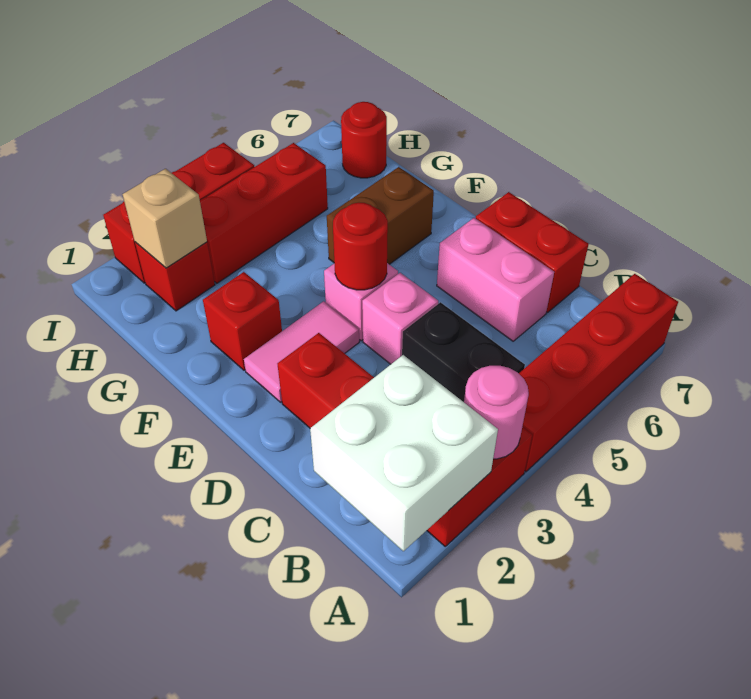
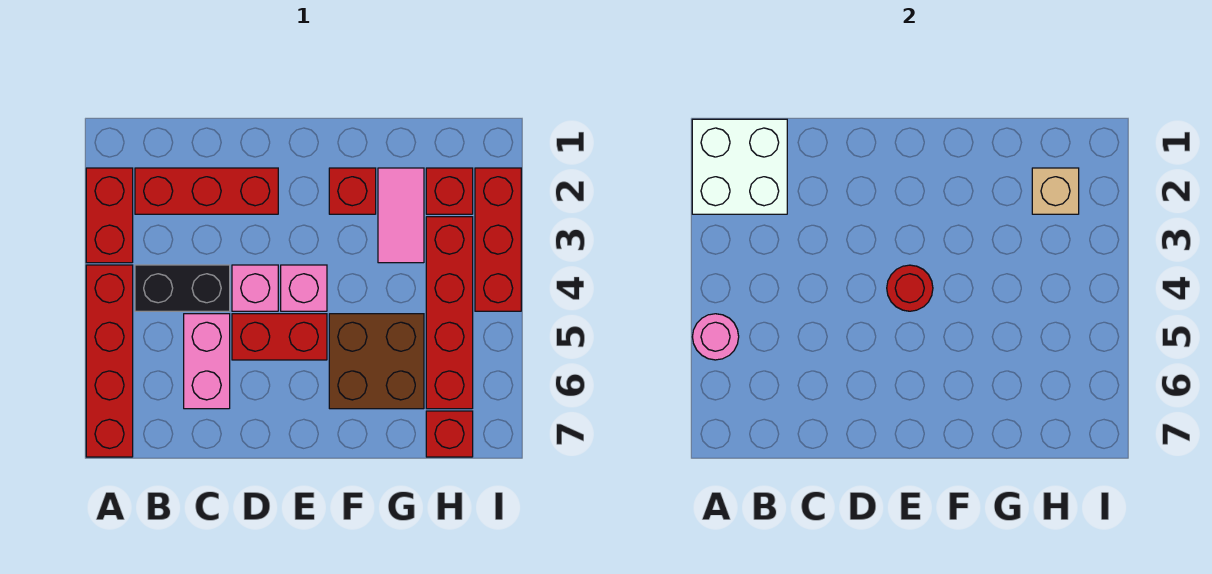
pink 1x1 round brick [464,366,529,459] -> pink 1x1 round brick moved to [692,314,739,360]
pink 1x2 brick [437,218,554,341] -> pink 1x2 brick turned to [184,314,230,409]
red 1x2 brick [476,192,589,313] -> red 1x2 brick moved to [232,314,327,360]
pink 1x2 tile [244,301,359,402] -> pink 1x2 tile moved to [378,168,424,263]
brown 1x2 brick [327,167,434,264] -> brown 2x2 brick [329,314,424,409]
red 1x3 brick [200,143,328,283] -> red 1x4 brick [426,217,473,409]
red 1x1 round brick [341,102,387,178] -> red 1x1 brick [426,411,473,457]

